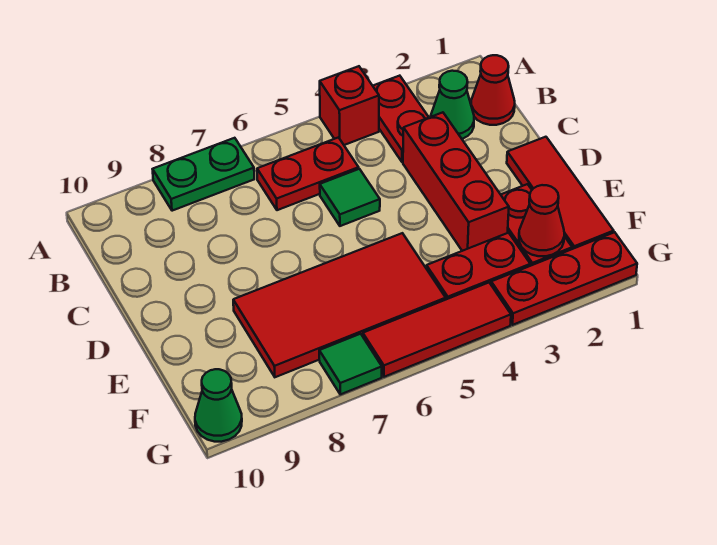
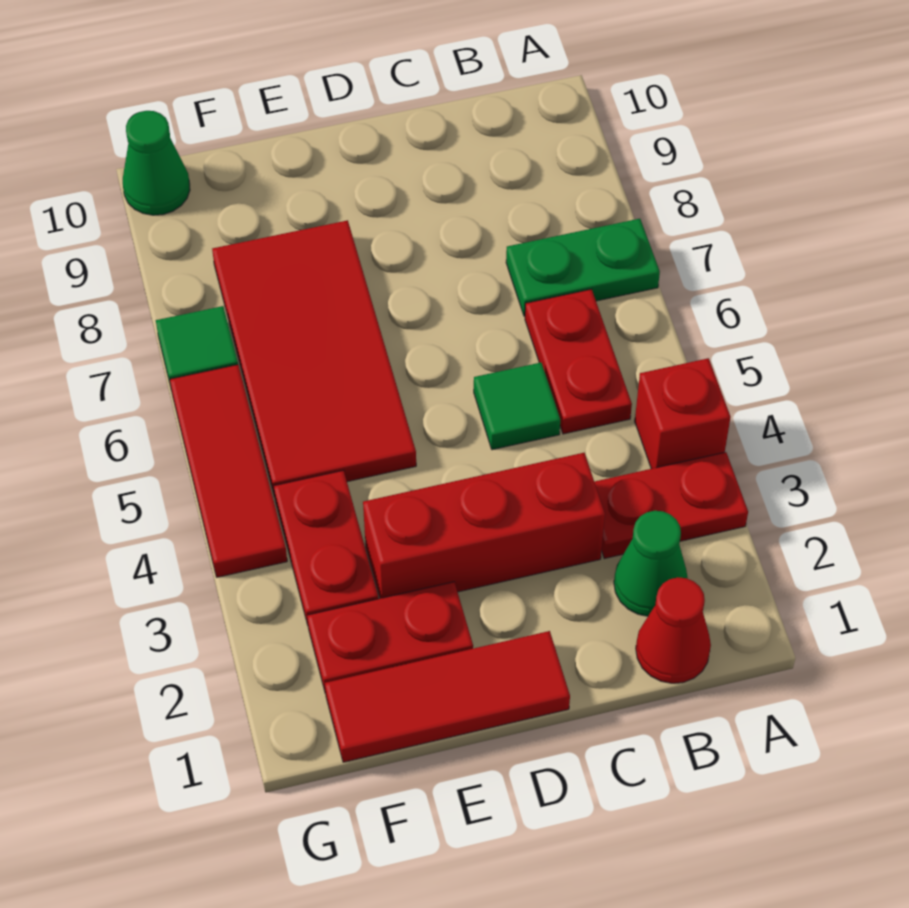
green 1x2 plate [153,138,254,211] -> green 1x2 plate turned to [506,219,660,316]
red 1x1 cone [519,185,564,256] -> none
red 1x3 plate [491,232,637,325] -> none

